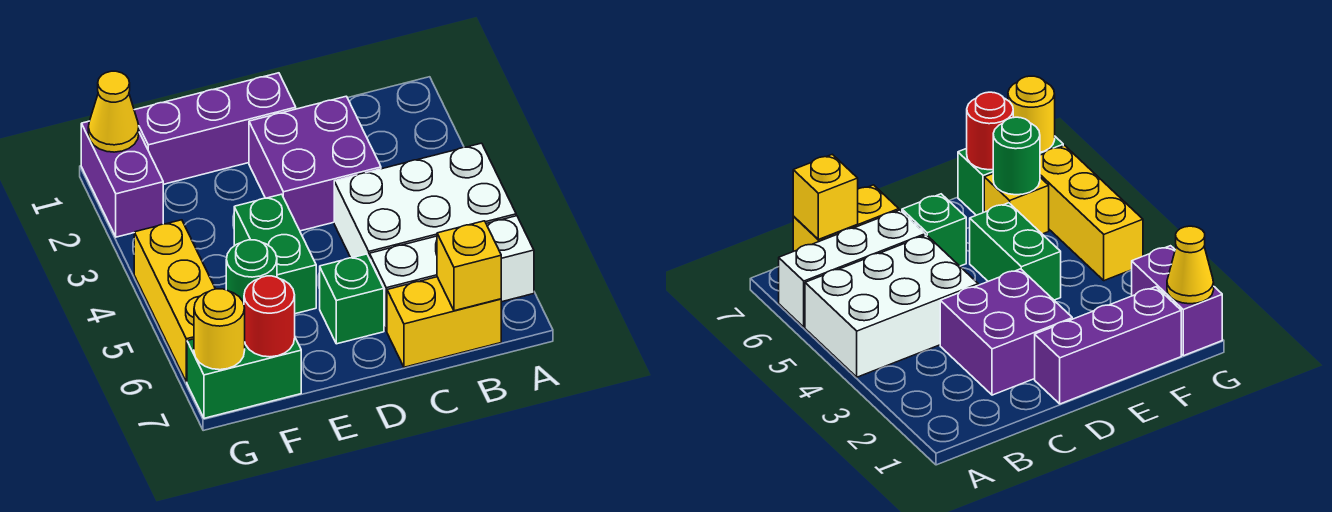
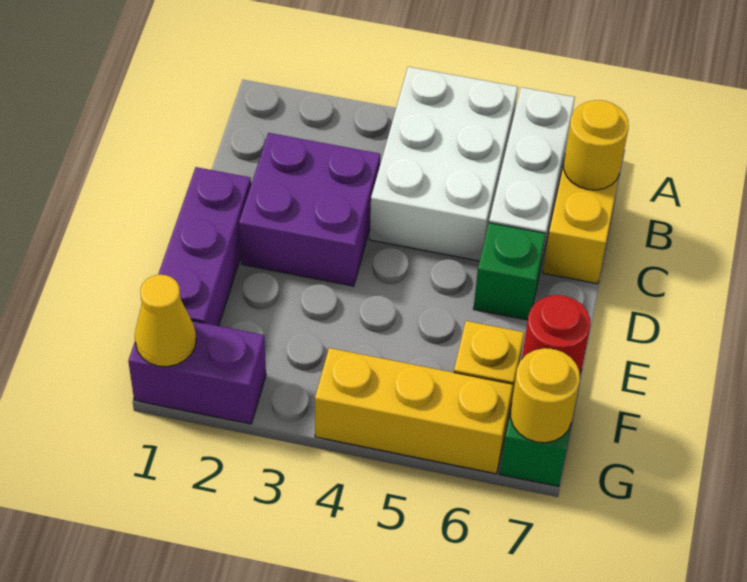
yellow 1x1 brick [437,221,501,311] -> yellow 1x1 round brick [564,100,629,190]
green 1x2 brick [234,194,316,314] -> none
green 1x1 round brick [226,240,277,303] -> none

